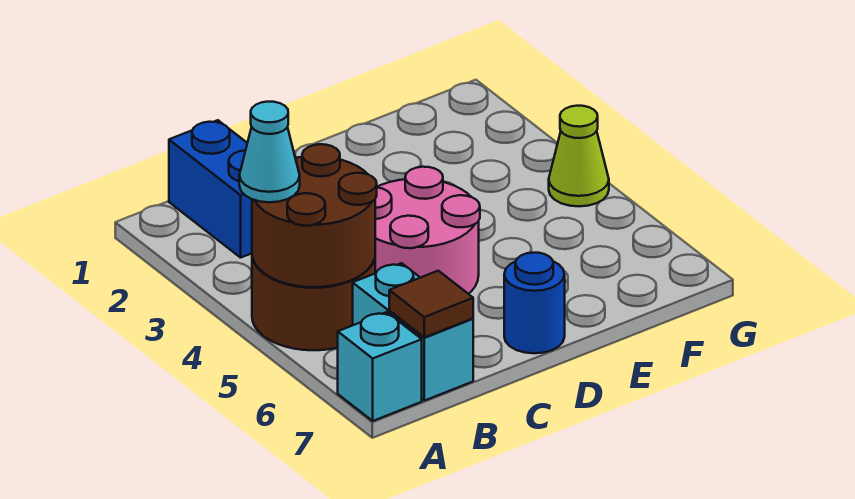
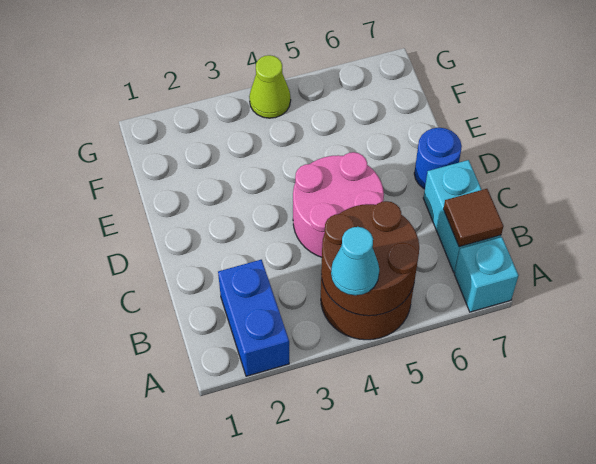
blue 1x2 brick [169,120,252,258] -> blue 1x2 brick turned to [218,260,289,376]
cyan 1x2 brick [353,263,473,401] -> cyan 1x2 brick turned to [423,160,501,272]

